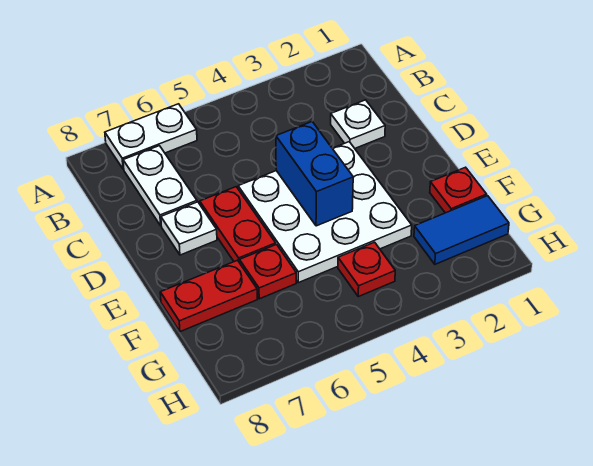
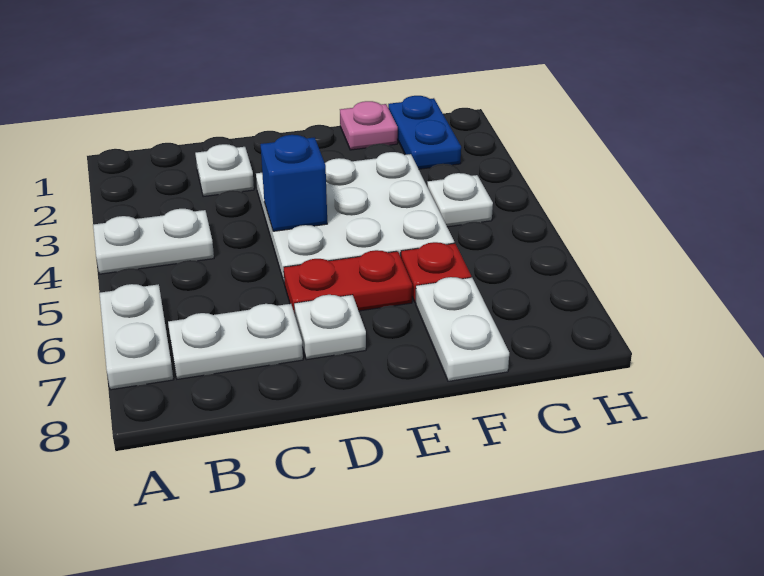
none -> white 1x2 plate [93,209,214,274]
blue 1x2 brick [276,122,353,226] -> blue 1x1 brick [260,135,327,231]
red 1x1 plate [430,167,487,213] -> pink 1x1 plate [340,101,398,150]
red 1x2 plate [160,260,257,332] -> white 1x2 plate [416,277,509,381]
blue 1x2 tile [414,196,509,264] -> blue 1x2 plate [388,96,461,169]
red 1x1 plate [338,242,395,297] -> white 1x1 plate [427,173,493,227]

